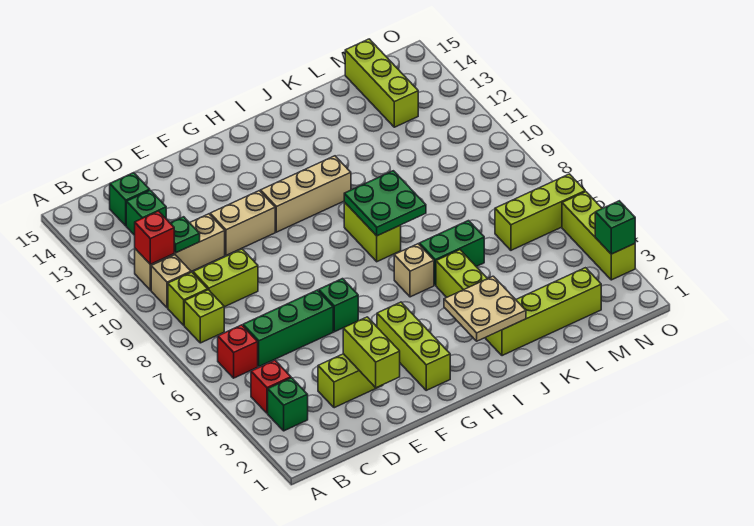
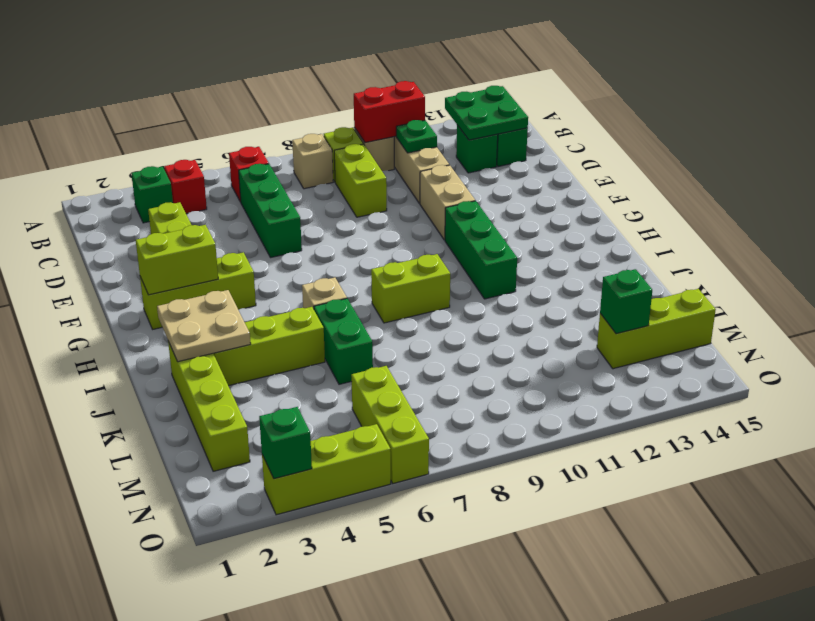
lime 1x1 brick [184,290,224,343] -> tan 1x1 brick [292,134,333,189]
red 1x1 brick [135,211,174,264] -> red 1x2 brick [354,81,425,143]
lime 1x2 brick [343,317,400,388] -> lime 1x2 brick moved to [136,225,218,295]
green 1x1 brick [319,279,358,332] -> green 1x1 brick moved to [600,269,652,334]
tan 1x3 brick [261,156,351,232] -> green 1x3 brick [445,201,517,299]
green 2x2 plate [344,171,426,236] -> green 2x2 plate moved to [445,86,528,140]

